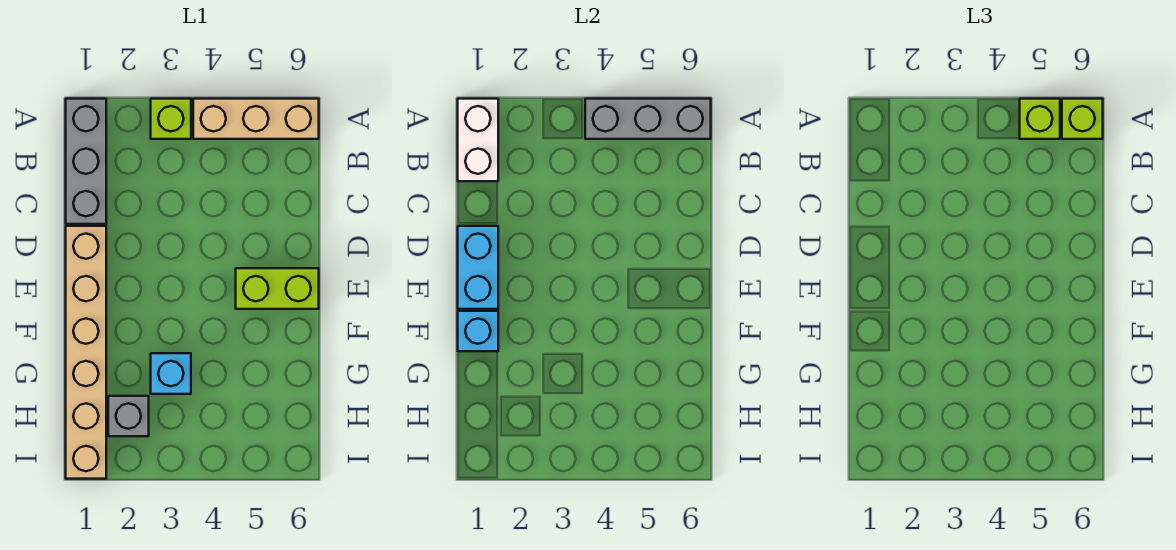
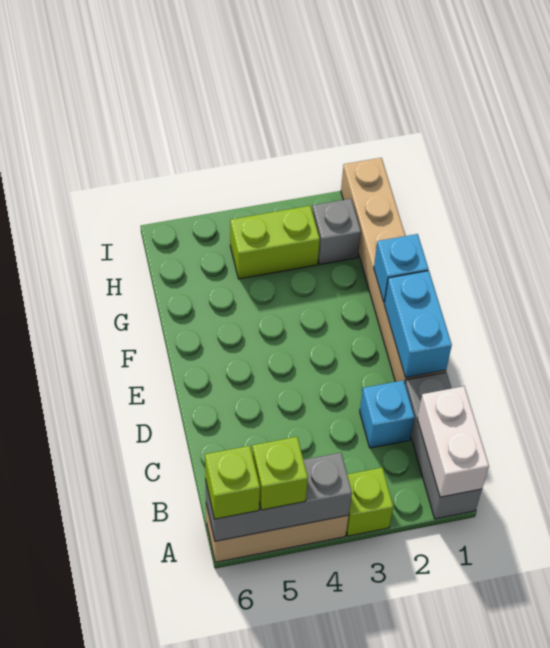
lime 1x2 brick [236,268,319,309] -> lime 1x2 brick moved to [230,206,320,279]
cyan 1x1 brick [151,353,191,394] -> cyan 1x1 brick moved to [360,380,414,448]

